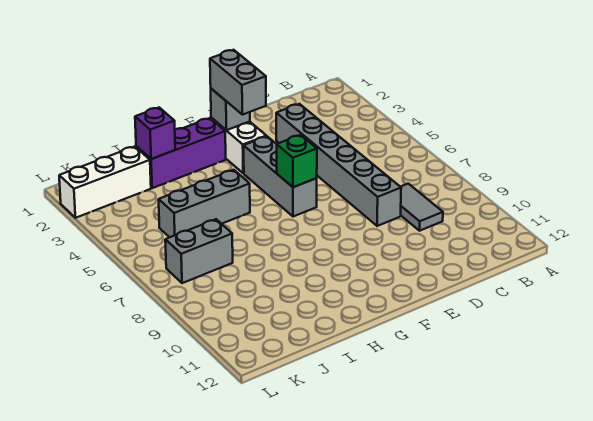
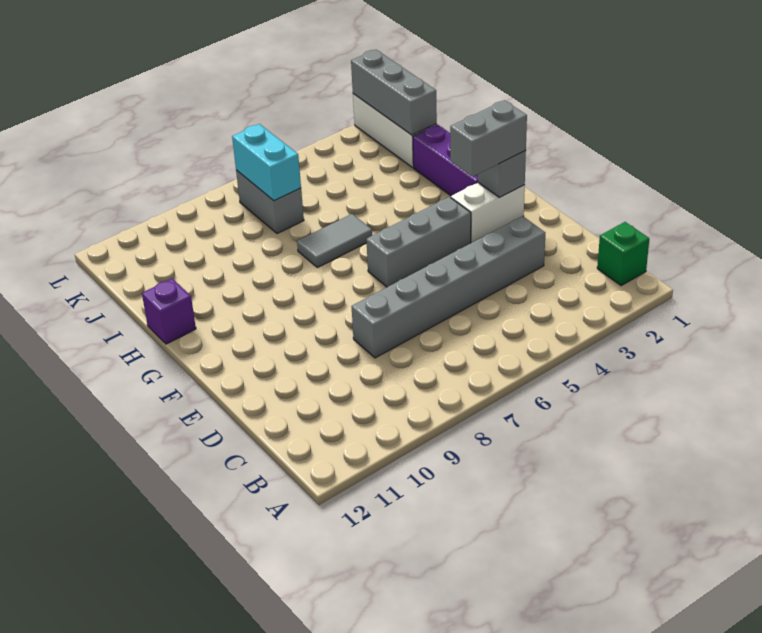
grey 1x2 tile [401,184,443,231] -> grey 1x2 tile moved to [297,214,372,268]
green 1x1 brick [277,135,317,187] -> green 1x1 brick moved to [597,222,649,285]
grey 1x3 brick [159,170,250,237] -> grey 1x3 brick moved to [351,50,437,135]
purple 1x1 brick [135,108,175,159] -> purple 1x1 brick moved to [142,278,196,344]
none -> cyan 1x2 brick [232,124,301,201]

